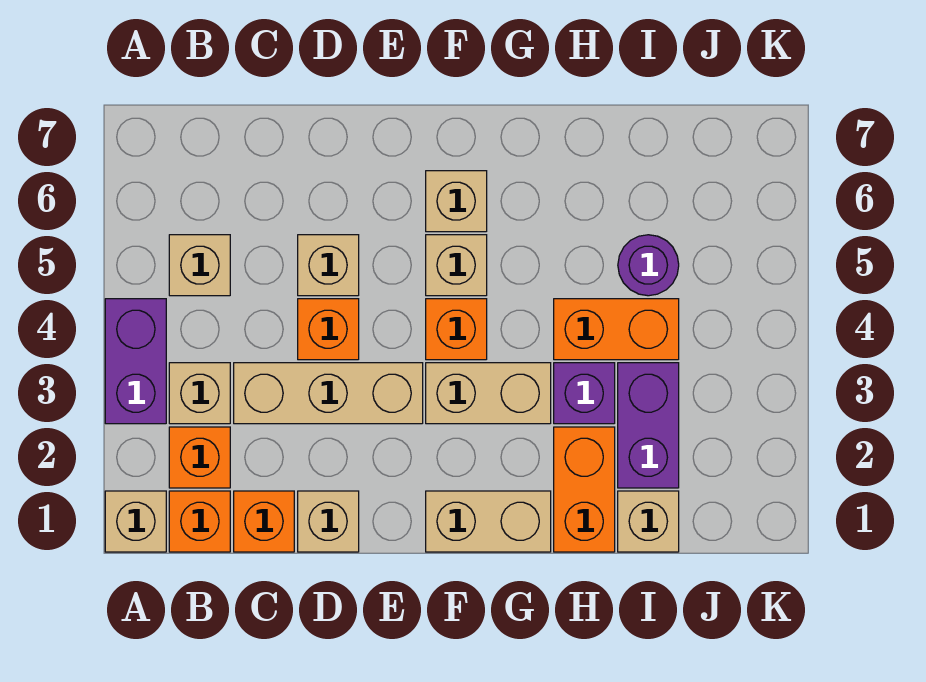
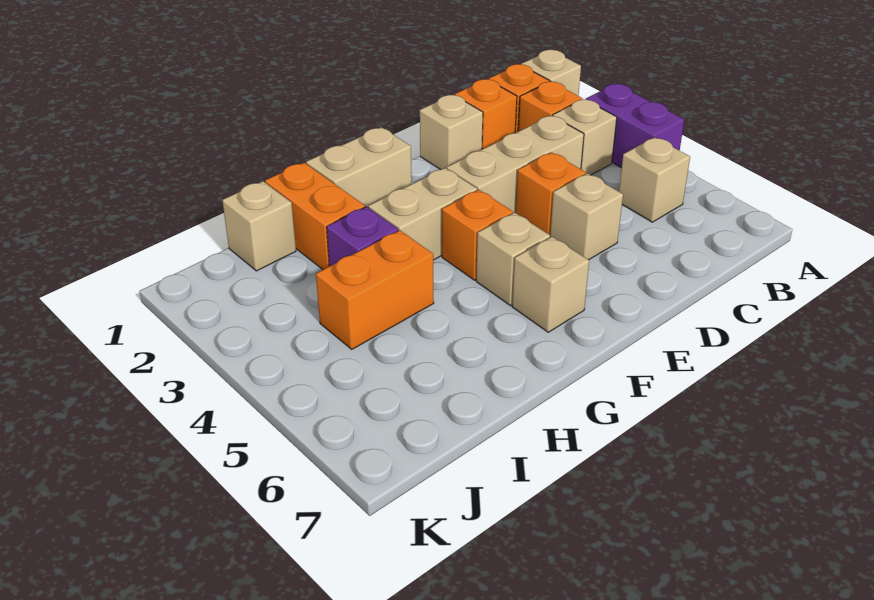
purple 1x2 brick [618,363,679,488] -> none
purple 1x1 round brick [618,235,679,296] -> none

